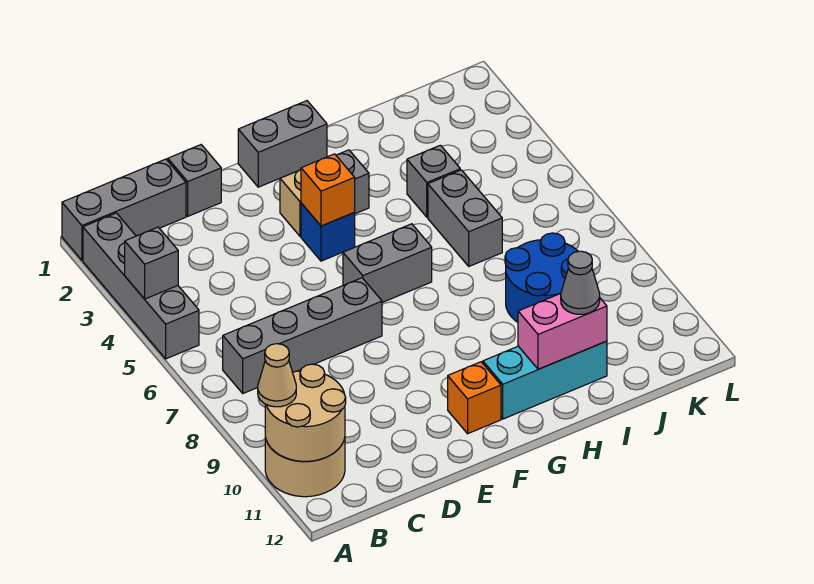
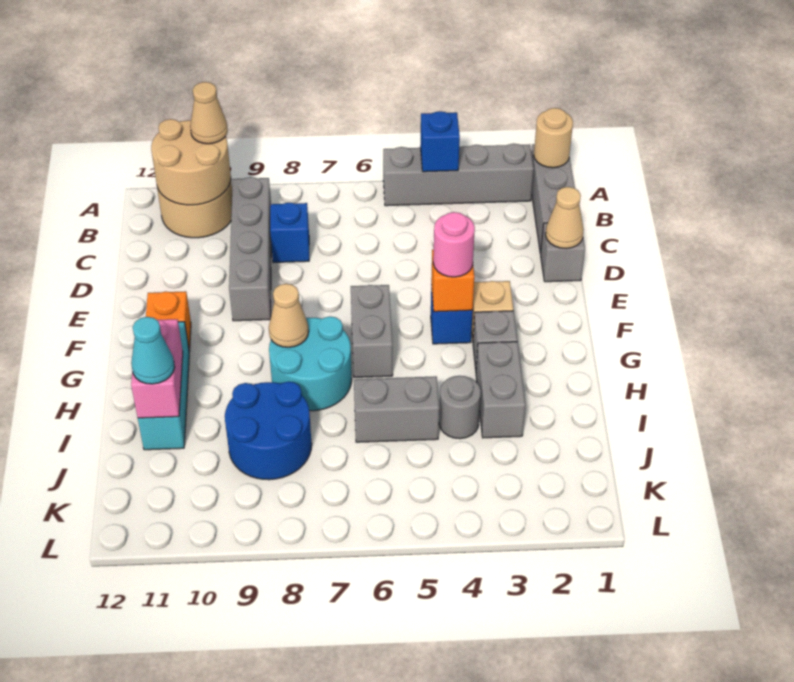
none -> tan 1x1 round brick [534,108,573,168]
grey 1x1 brick [125,227,178,299] -> blue 1x1 brick [420,111,460,172]
grey 1x4 brick [223,278,382,393] -> grey 1x4 brick moved to [229,177,271,321]
none -> blue 1x1 brick [270,203,309,263]
none -> tan 1x1 cone [546,187,584,249]
grey 1x2 brick [238,101,327,187] -> grey 1x2 brick moved to [476,342,525,438]
none -> pink 1x1 round brick [433,212,475,277]
none -> cyan 2x2 round brick [269,316,352,411]
none -> tan 1x1 cone [269,284,309,347]
grey 1x1 brick [407,145,460,217] -> grey 1x1 round brick [439,376,481,439]
grey 1x1 cone [561,251,600,314] -> cyan 1x1 cone [131,317,175,384]

